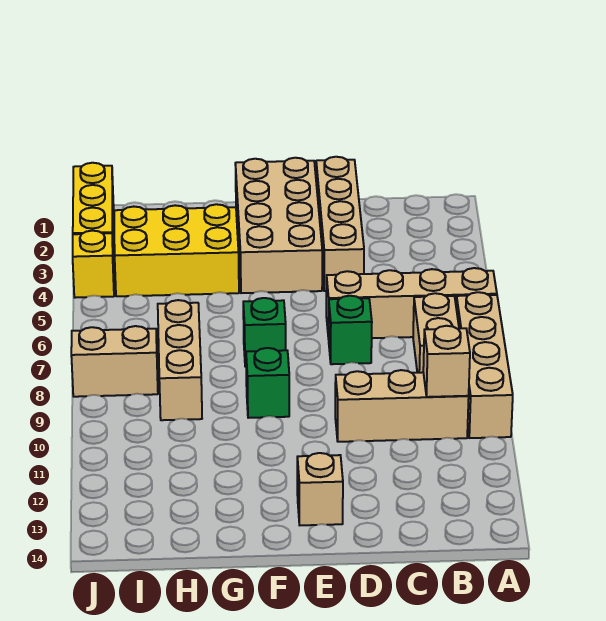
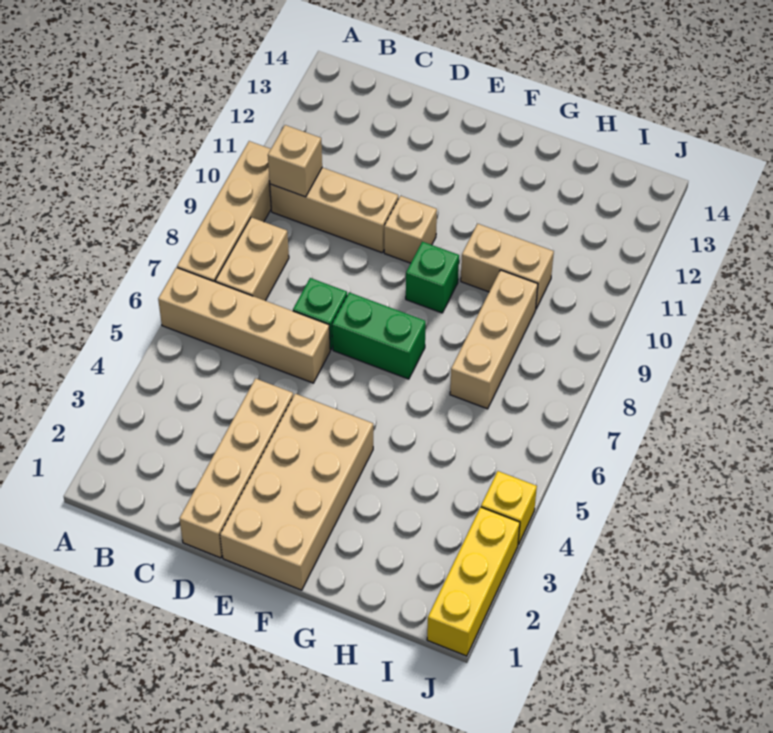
tan 1x1 brick [297,453,343,525] -> tan 1x1 brick moved to [384,196,437,263]
green 1x1 brick [243,298,286,367] -> green 1x2 brick [332,292,426,379]
yellow 2x3 brick [114,204,239,296] -> none
tan 1x2 brick [71,326,158,397] -> tan 1x2 brick moved to [461,224,554,308]

